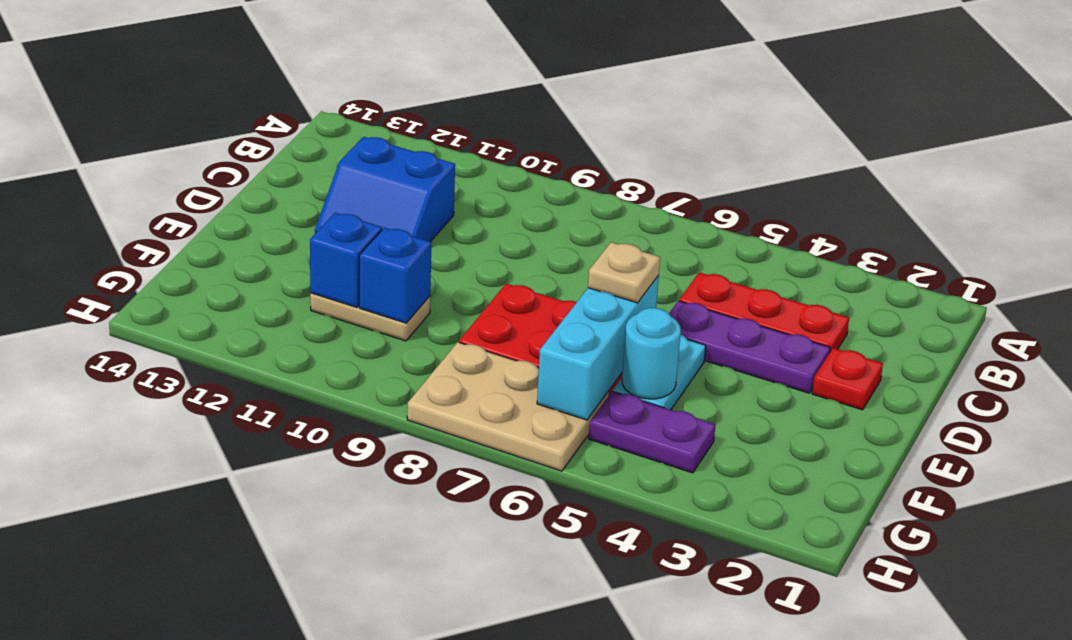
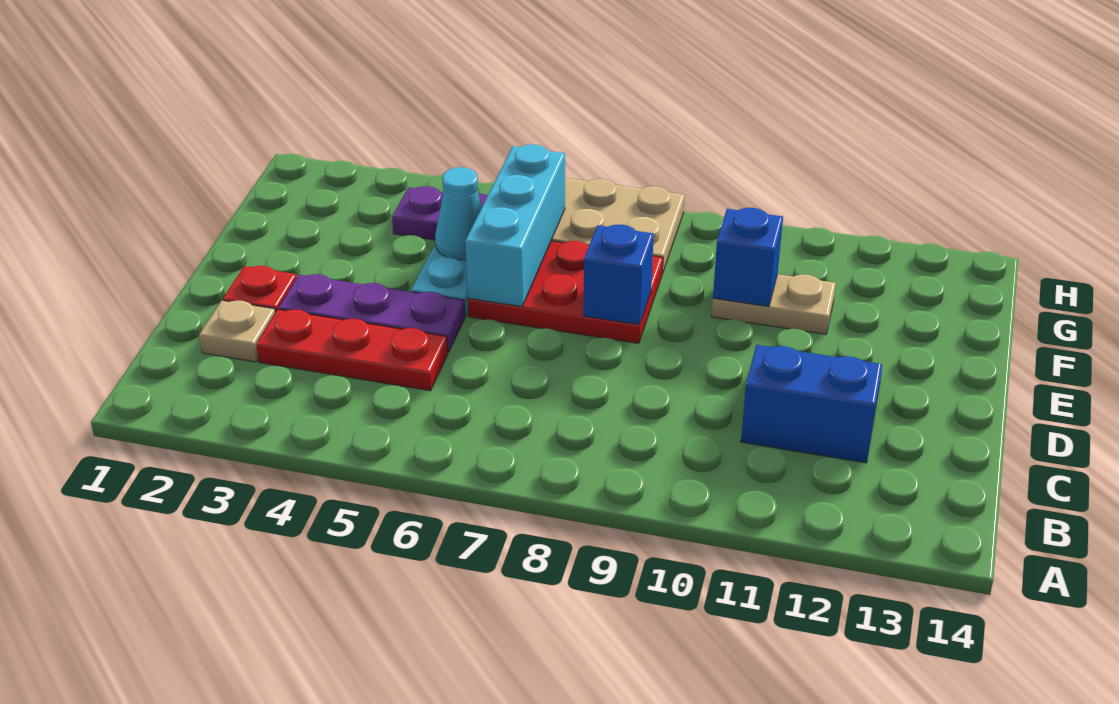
tan 1x1 plate [588,242,660,303] -> tan 1x1 plate moved to [199,301,275,362]
cyan 1x1 round brick [622,308,681,399] -> cyan 1x1 cone [435,167,482,260]
blue 1x1 brick [310,213,382,307] -> blue 1x1 brick moved to [583,224,654,325]

